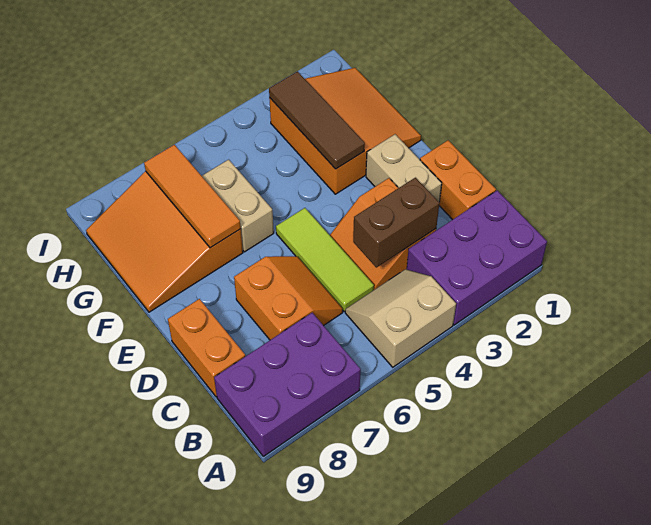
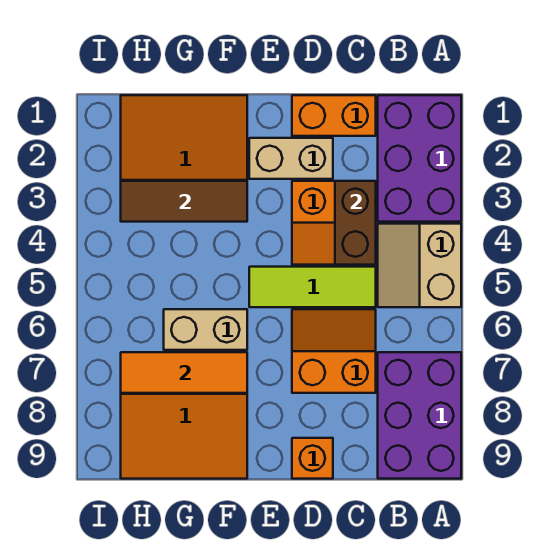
orange 1x2 brick [168,299,245,397] -> orange 1x1 brick [292,438,333,479]

